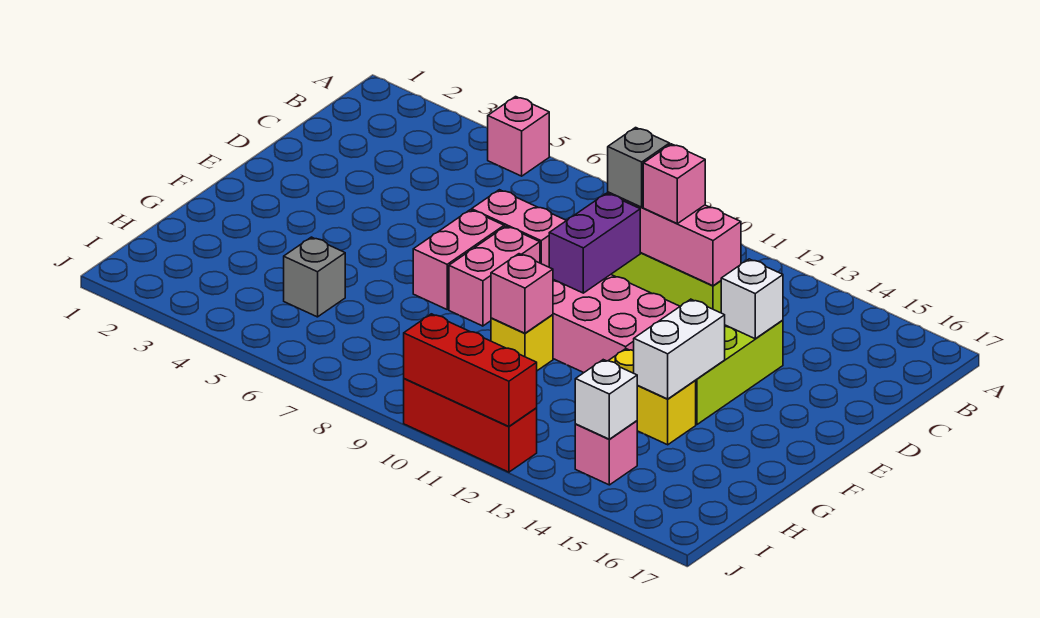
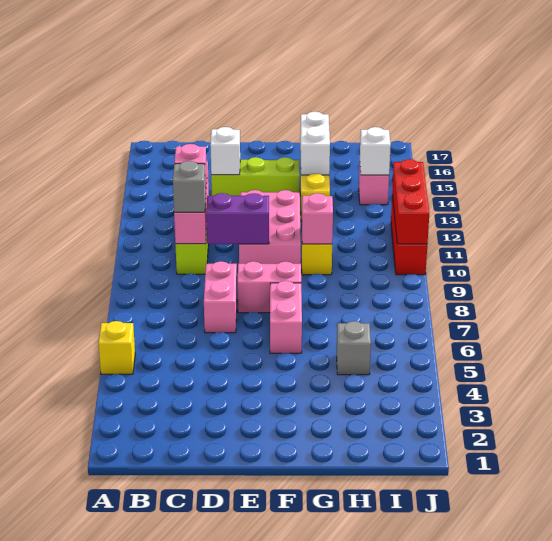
pink 1x1 brick [488,97,549,176] -> yellow 1x1 brick [98,321,135,374]
pink 1x2 brick [413,210,504,309] -> pink 1x2 brick turned to [270,281,302,353]
white 1x2 brick [634,299,725,399] -> white 1x2 brick turned to [300,112,330,175]

